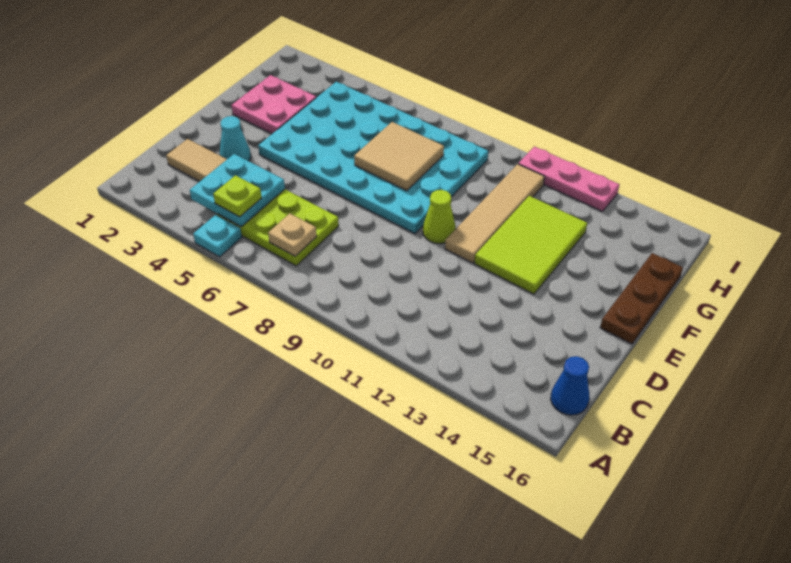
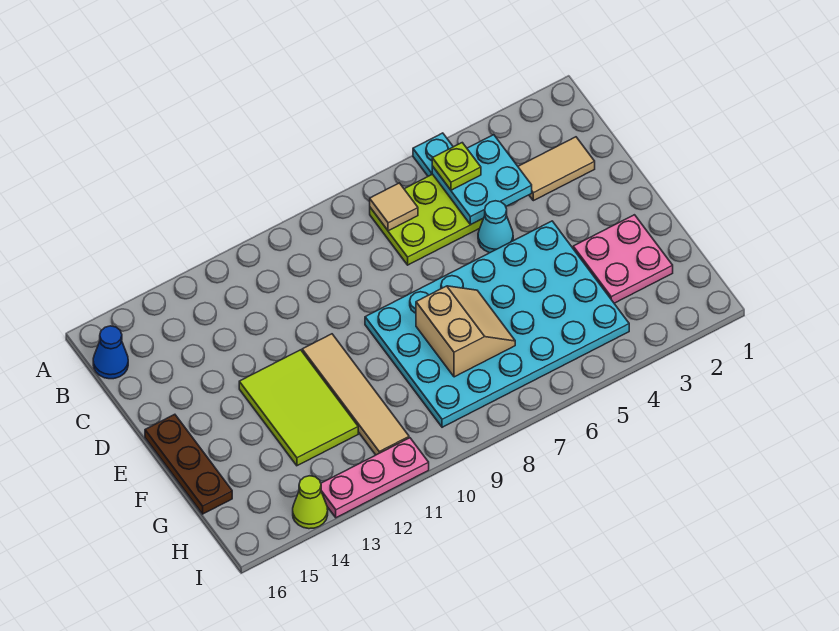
tan 1x1 plate [268,213,317,256] -> tan 1x1 tile [370,183,418,231]
cyan 1x1 cone [220,116,251,161] -> cyan 1x1 cone moved to [478,201,513,253]
lime 1x1 cone [423,190,456,244] -> lime 1x1 cone moved to [293,476,328,529]
tan 2x2 tile [354,122,444,191] -> tan 2x2 slope [416,286,515,377]

